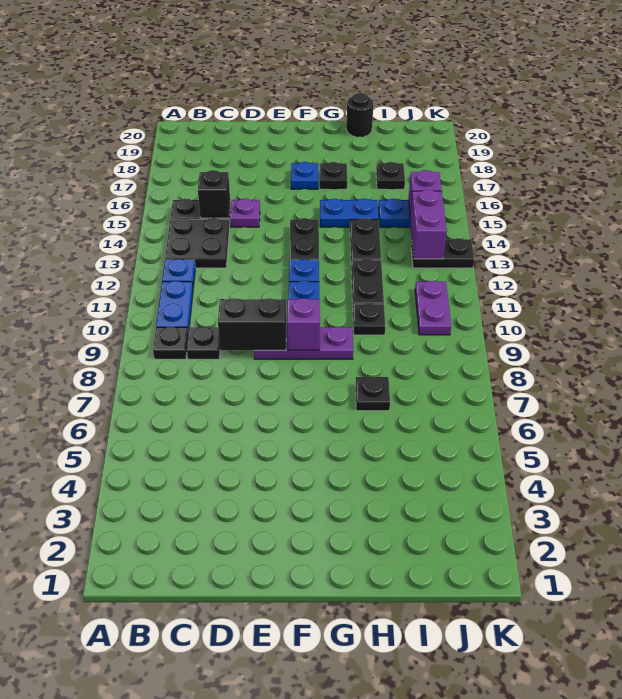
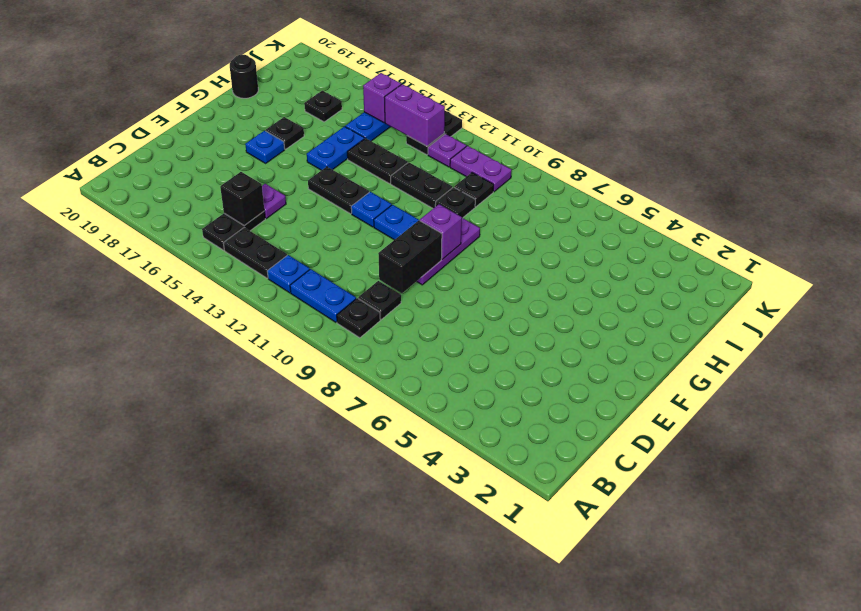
black 2x2 plate [165,218,229,268] -> black 1x2 plate [223,228,287,278]
black 1x1 plate [355,377,390,411] -> black 1x1 plate moved to [454,173,494,207]
none -> purple 1x1 plate [428,134,466,167]

